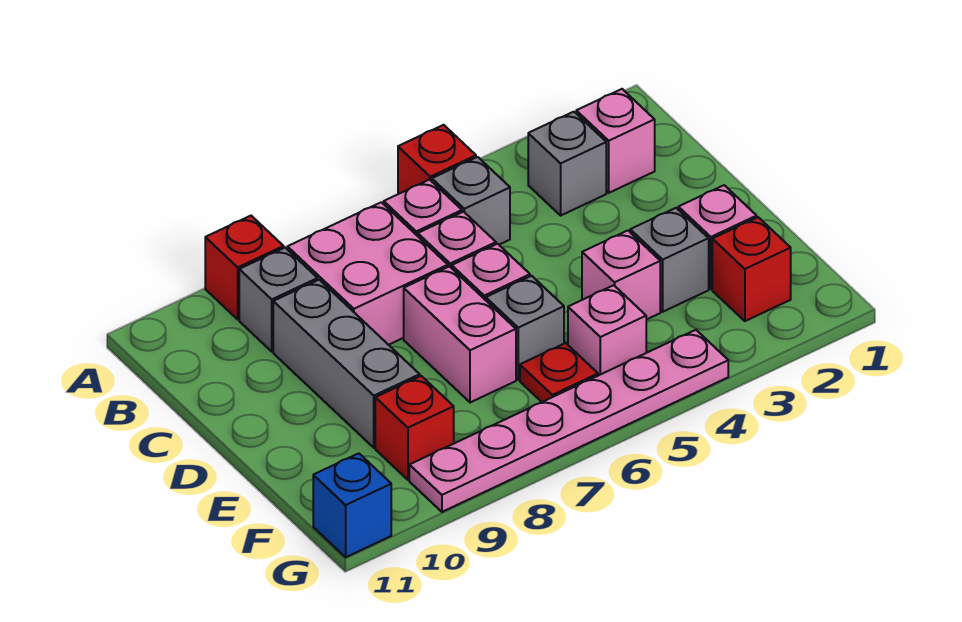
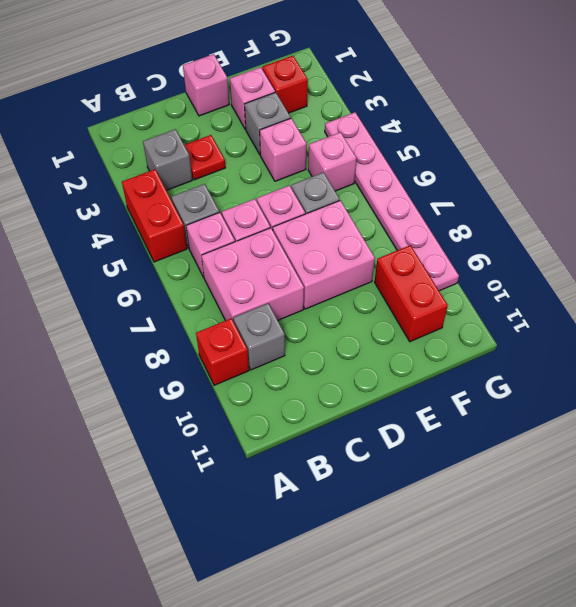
red 1x1 brick [398,125,476,194] -> red 1x2 brick [122,169,187,262]
pink 1x1 brick [576,89,655,193] -> pink 1x1 brick moved to [183,54,229,116]
grey 1x3 brick [273,280,420,448] -> none
pink 1x2 brick [404,266,516,403] -> pink 2x2 brick [273,200,375,309]
red 1x1 plate [520,343,598,402] -> red 1x1 plate moved to [184,135,225,180]
red 1x1 brick [375,376,454,480] -> red 1x2 brick [375,245,448,342]
blue 1x1 brick [313,453,391,557] -> none

